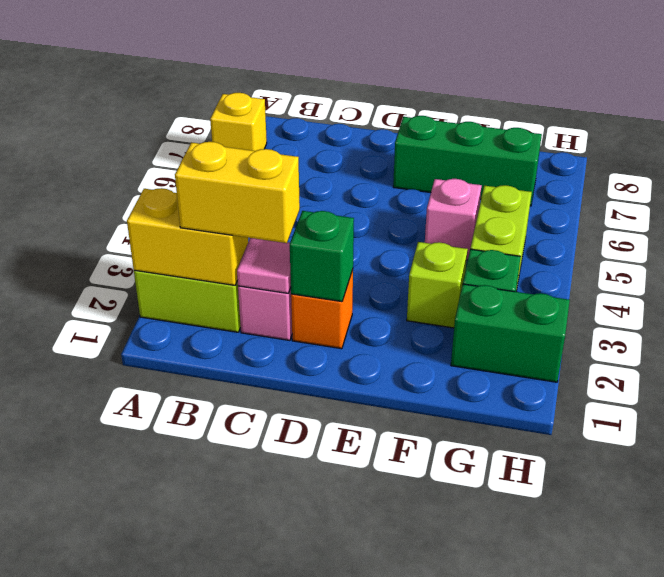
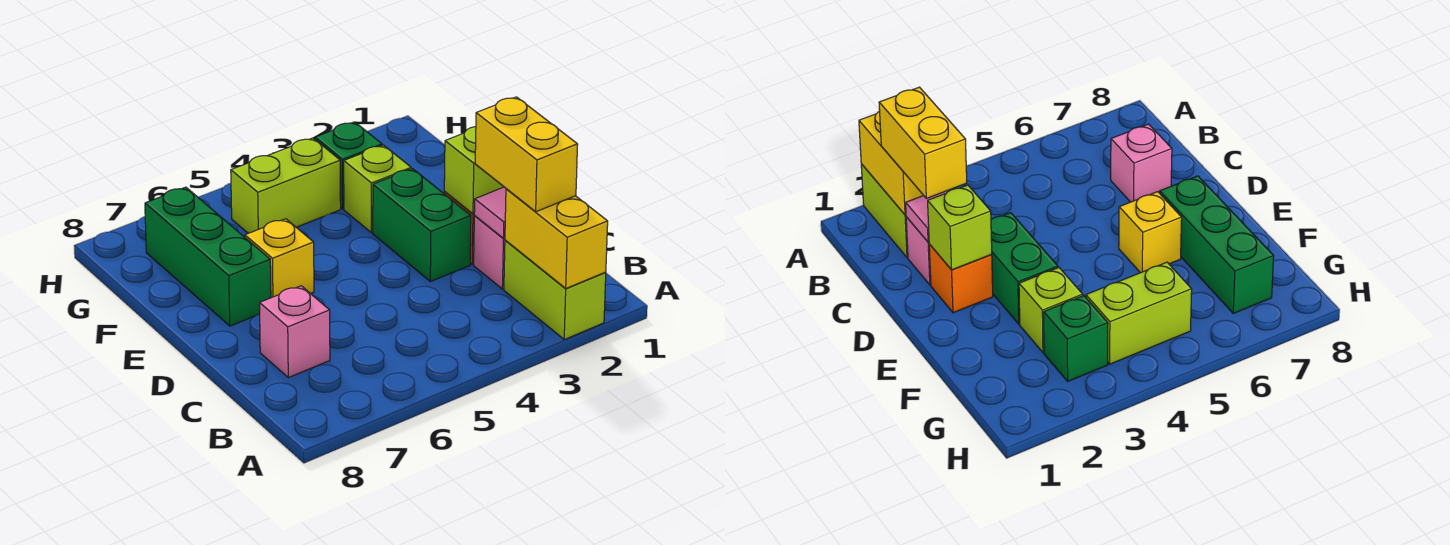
yellow 1x1 brick [210,93,267,151] -> yellow 1x1 brick moved to [245,219,314,298]
green 1x1 brick [290,211,354,302] -> lime 1x1 brick [444,127,504,214]
pink 1x1 brick [425,179,482,260] -> pink 1x1 brick moved to [260,286,330,378]
green 1x2 brick [451,284,570,382] -> green 1x2 brick moved to [373,169,471,282]

